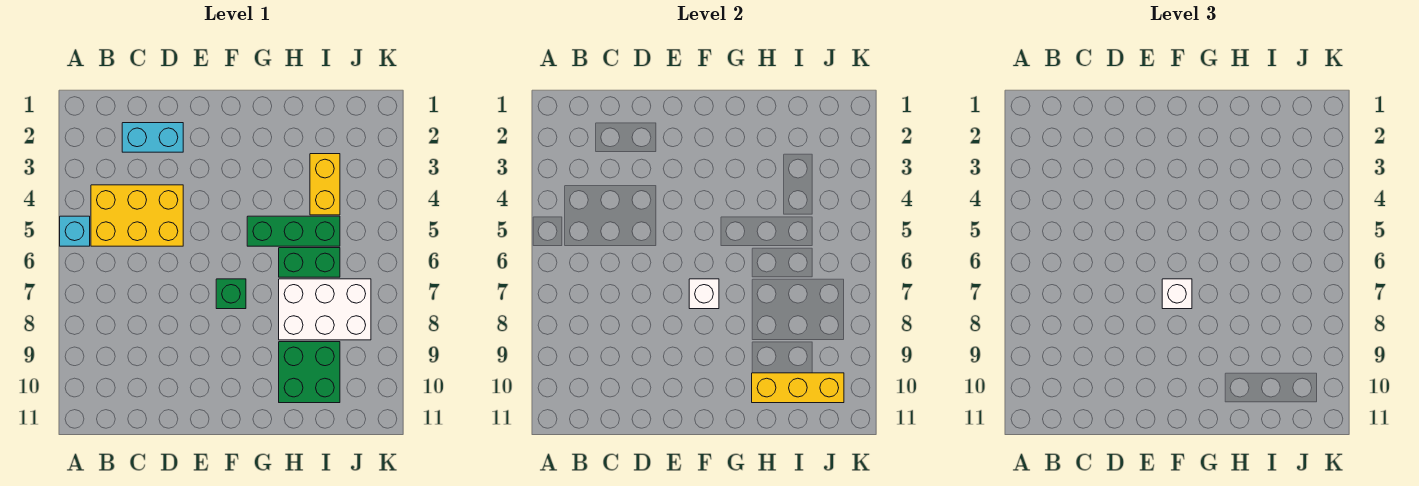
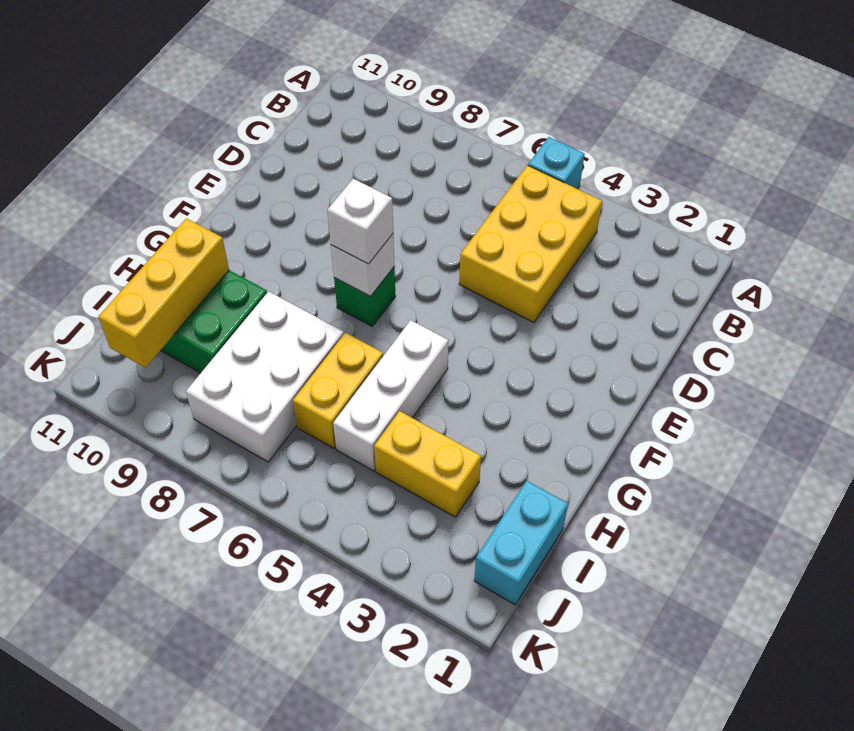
cyan 1x2 brick [122,123,183,152] -> cyan 1x2 brick moved to [474,481,568,605]
green 1x3 brick [247,216,340,246] -> white 1x3 brick [333,320,449,471]
green 1x2 brick [279,248,340,277] -> yellow 1x2 brick [293,333,383,448]

